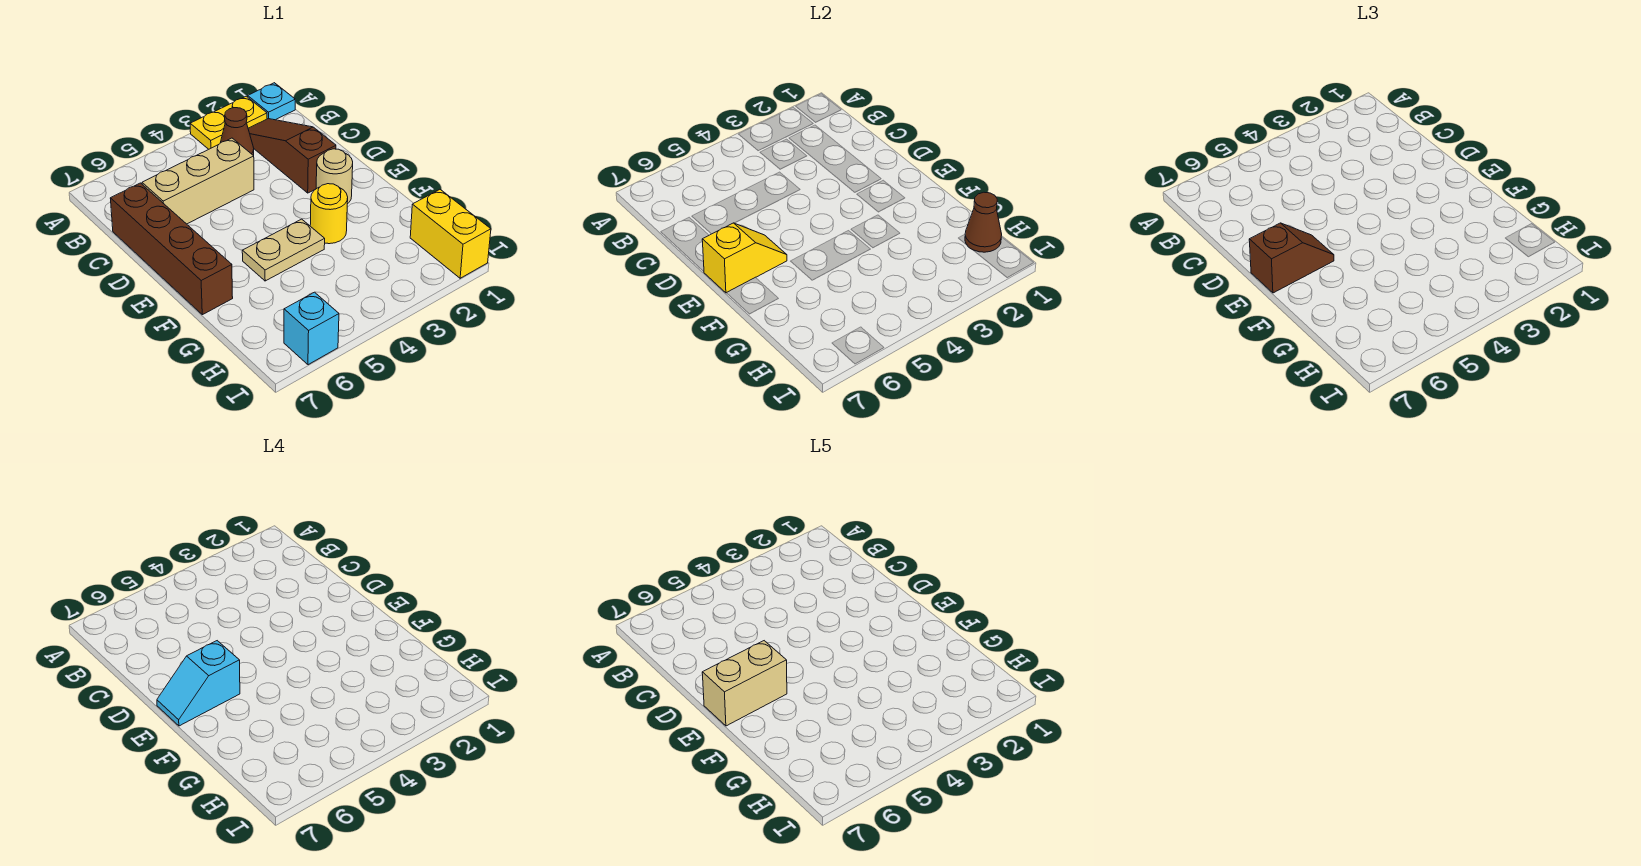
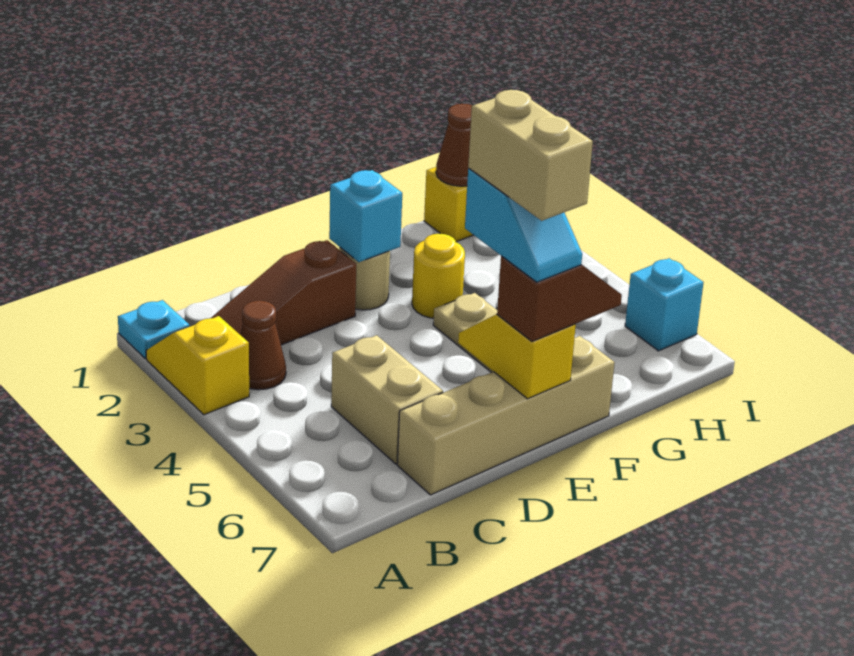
yellow 1x2 plate [190,96,267,149] -> yellow 1x2 slope [146,316,249,415]
tan 1x3 brick [142,138,254,224] -> tan 1x2 brick [331,335,443,464]
brown 1x4 brick [110,183,233,315] -> tan 1x4 brick [397,336,615,495]
none -> cyan 1x1 brick [329,170,402,262]
brown 1x2 slope [1249,223,1334,293] -> brown 1x2 slope turned to [497,256,622,342]

